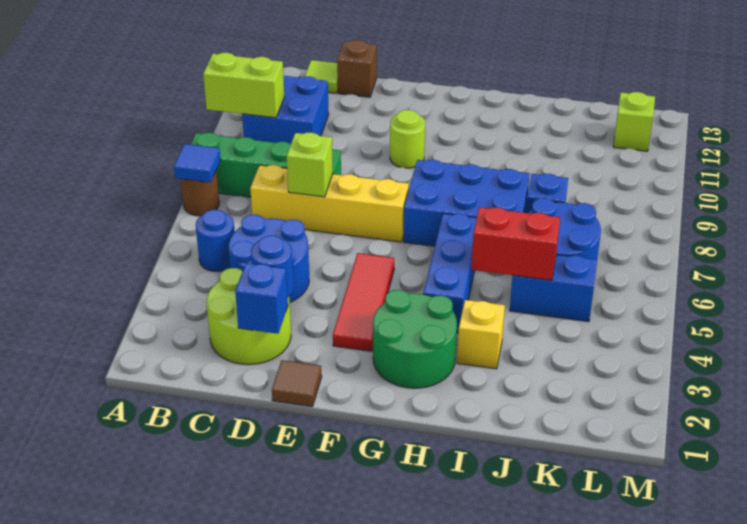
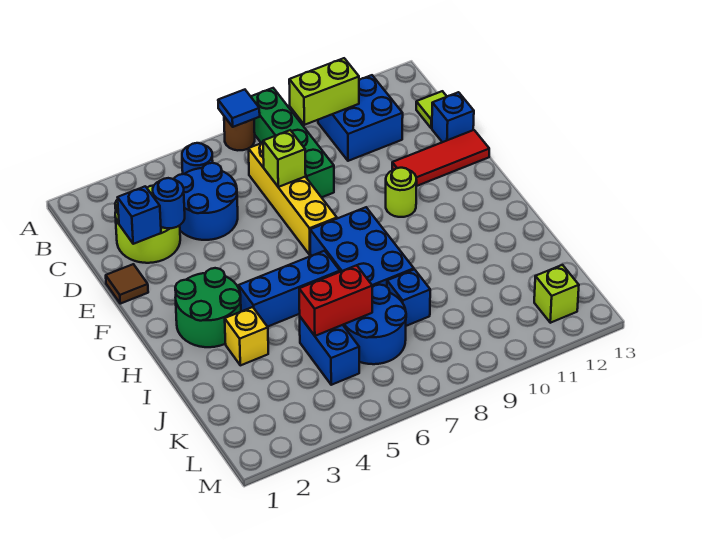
lime 1x2 brick [203,53,284,118] -> lime 1x2 brick turned to [289,58,359,125]
brown 1x1 brick [337,40,377,97] -> blue 1x1 brick [432,92,474,142]
red 1x3 tile [333,253,394,351] -> red 1x3 tile moved to [392,130,489,186]
red 1x2 brick [471,207,560,280] -> red 1x2 brick turned to [299,265,372,336]

